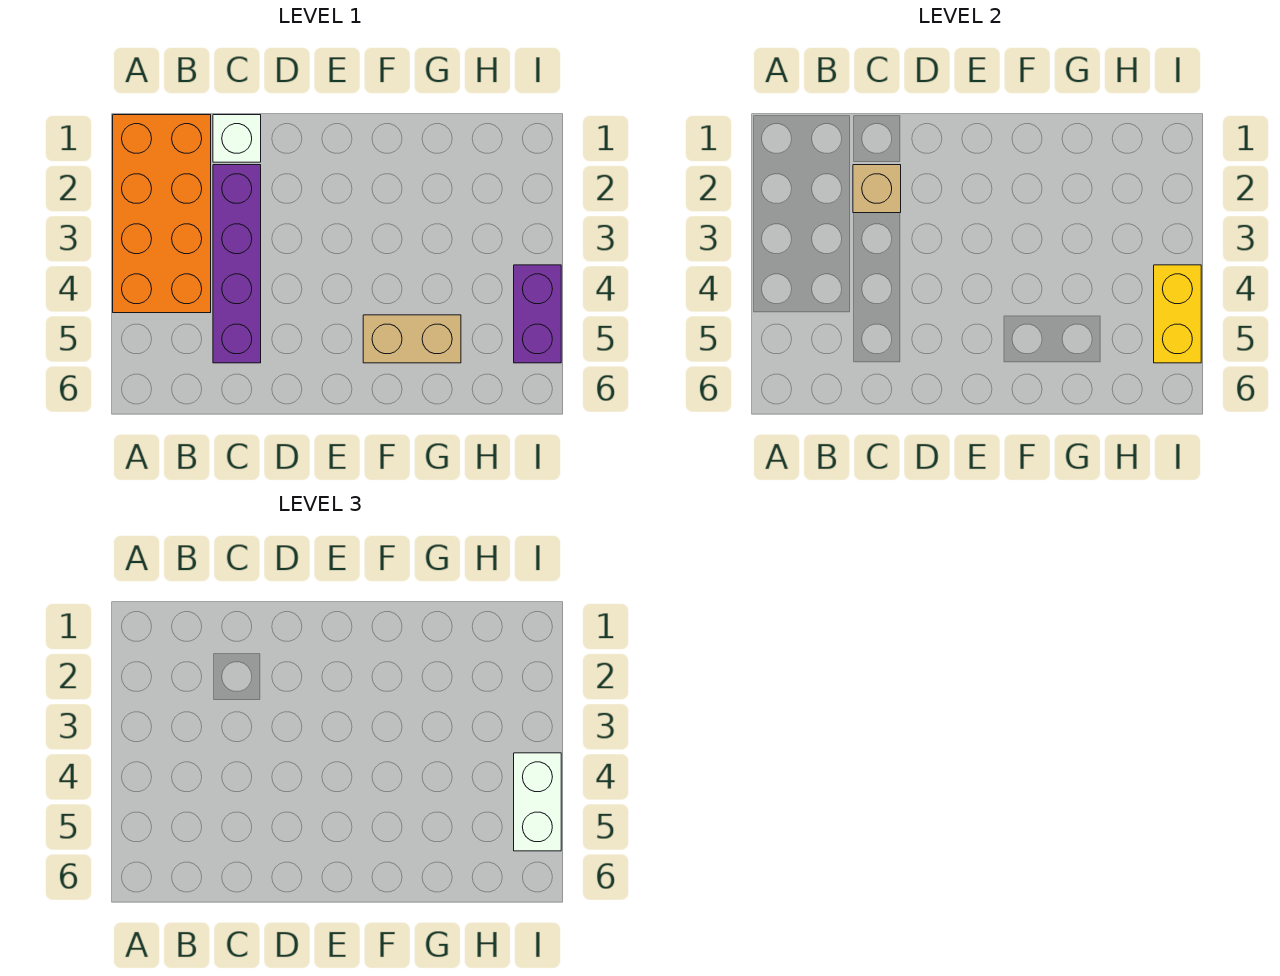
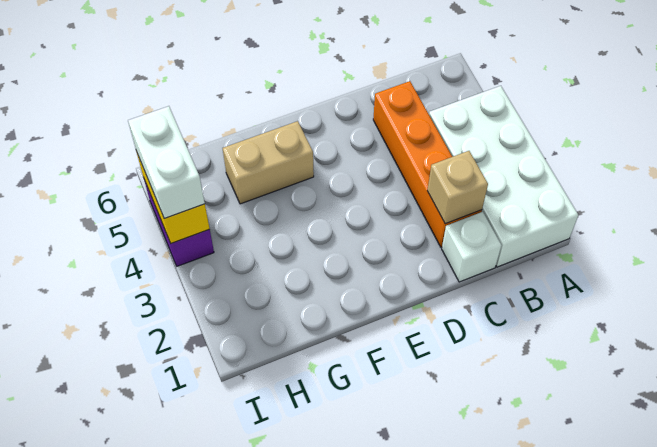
orange 2x4 brick [113,115,211,313] -> white 2x4 brick [429,86,578,267]
purple 1x4 brick [213,165,261,363] -> orange 1x4 brick [373,81,482,247]

